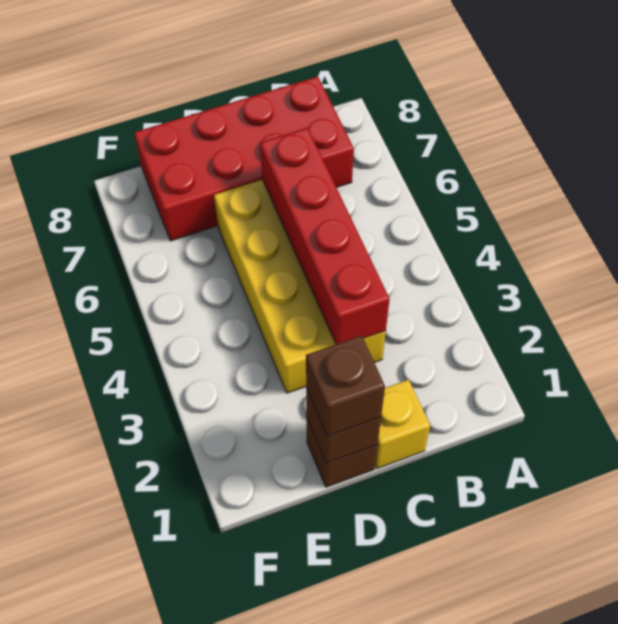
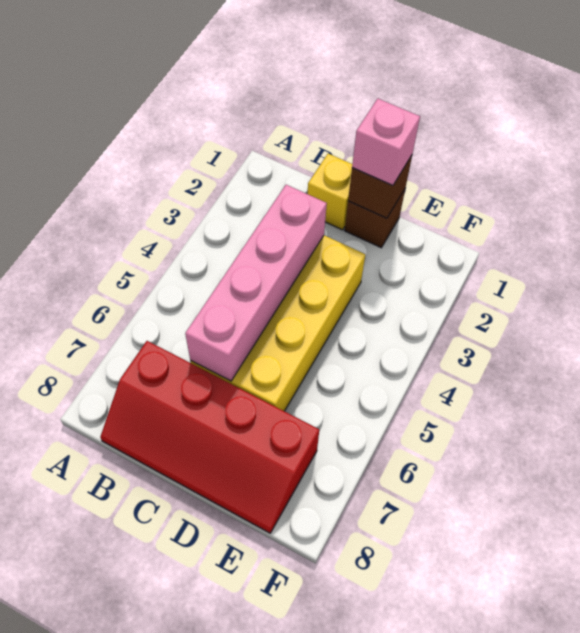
red 2x4 brick [134,76,354,241] -> red 2x4 slope [100,341,319,533]
red 1x4 brick [260,128,390,344] -> pink 1x4 brick [185,185,327,381]
brown 1x1 brick [306,336,385,436] -> pink 1x1 brick [352,99,420,185]

